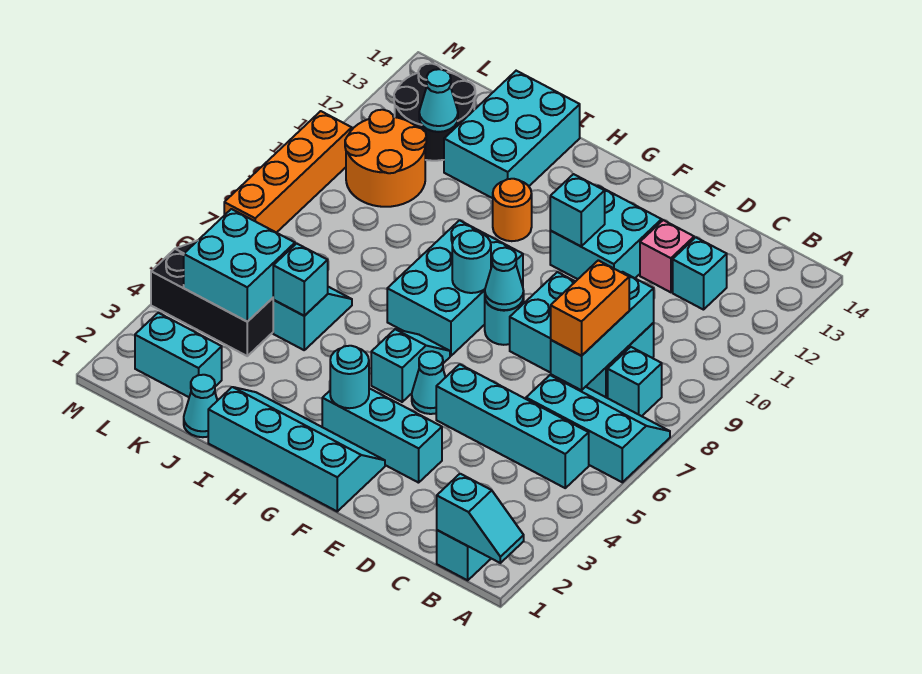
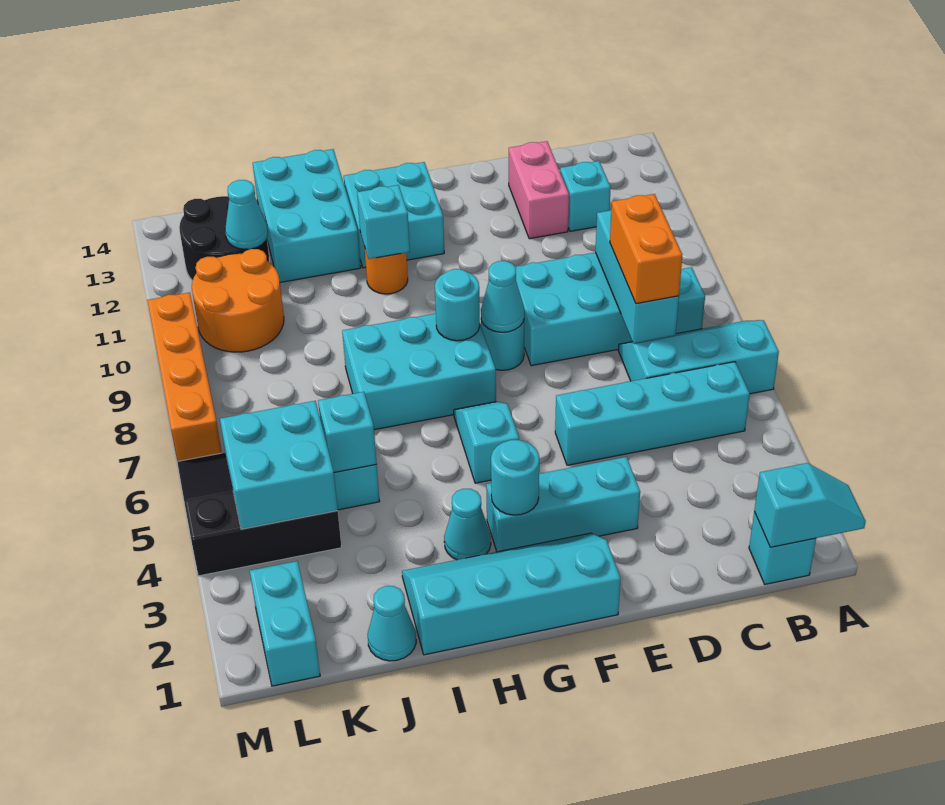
pink 1x1 brick [640,220,694,292] -> pink 1x2 brick [509,141,569,239]
cyan 2x2 brick [550,186,662,279] -> cyan 2x2 brick moved to [344,162,444,268]
cyan 1x1 cone [412,351,446,414] -> cyan 1x1 cone moved to [444,489,491,560]
cyan 1x1 brick [550,174,605,246] -> cyan 1x1 brick moved to [357,185,410,259]
cyan 2x3 brick [387,220,523,356] -> cyan 2x3 brick turned to [342,314,496,430]
cyan 1x2 brick [135,313,222,397] -> cyan 1x2 brick turned to [250,561,320,686]

